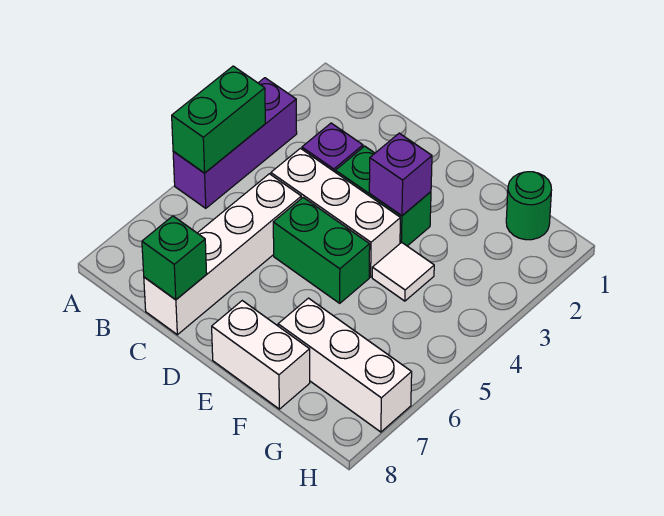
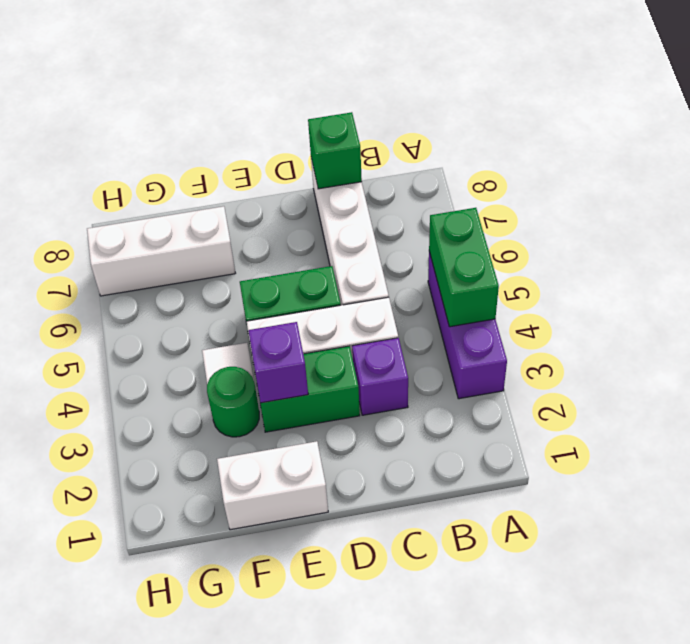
white 1x2 brick [212,301,310,409] -> white 1x2 brick moved to [217,441,328,530]
green 1x1 round brick [506,172,551,240] -> green 1x1 round brick moved to [207,367,259,437]

